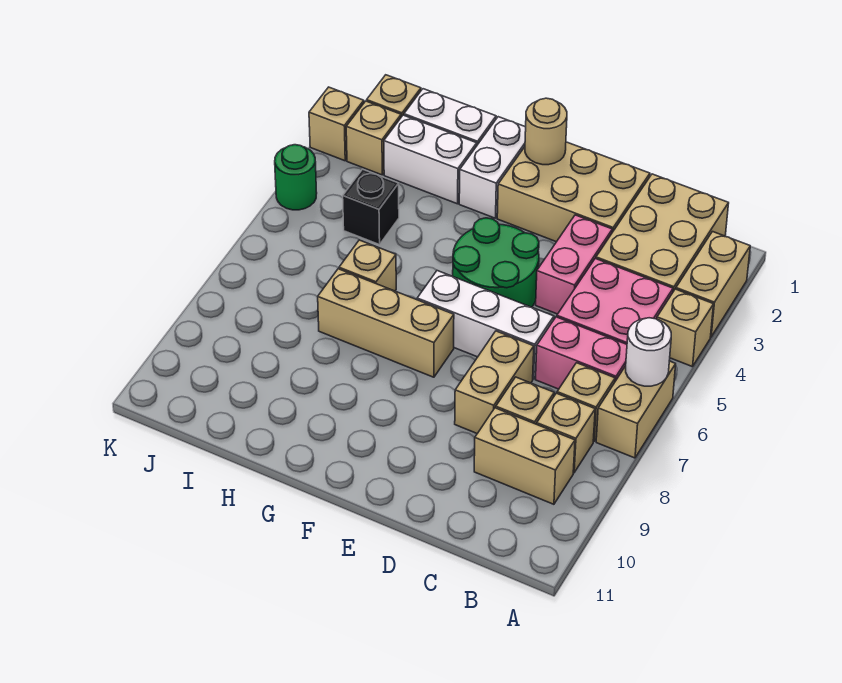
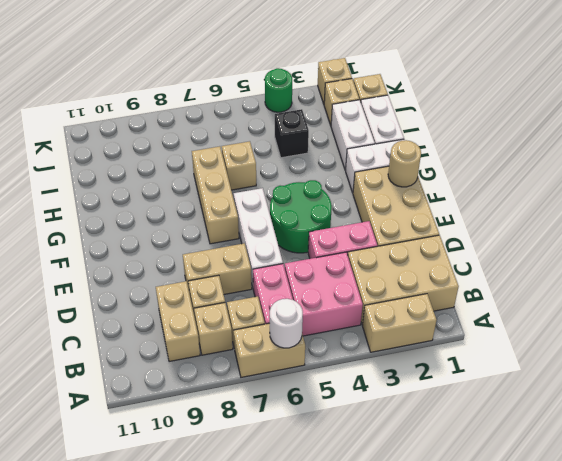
tan 1x1 brick [657,289,714,367] -> none

